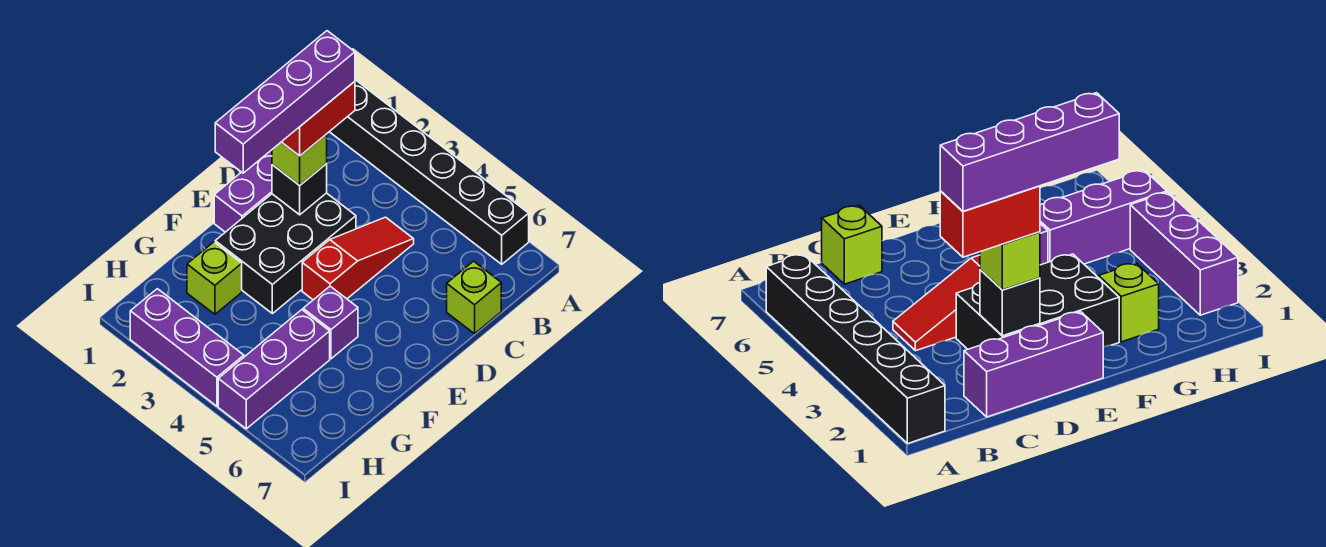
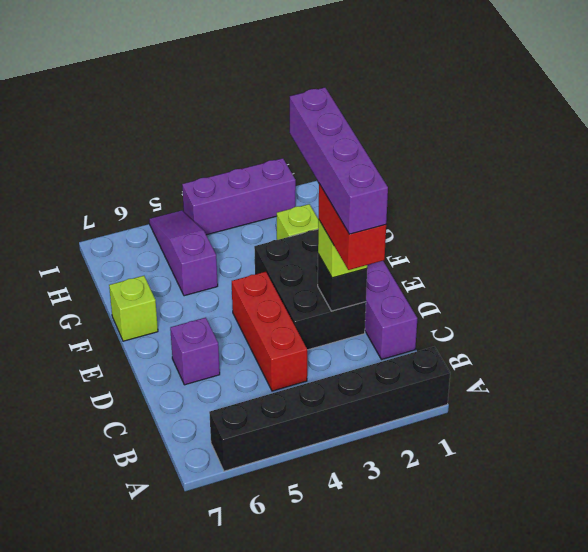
red 1x3 slope [302,217,414,300] -> red 1x3 brick [232,272,307,391]
lime 1x1 brick [447,261,501,334] -> lime 1x1 brick moved to [109,276,158,341]
purple 1x1 brick [303,286,358,359] -> purple 1x1 brick moved to [170,318,220,385]
purple 1x3 brick [218,310,330,429] -> purple 1x3 slope [149,210,218,296]

